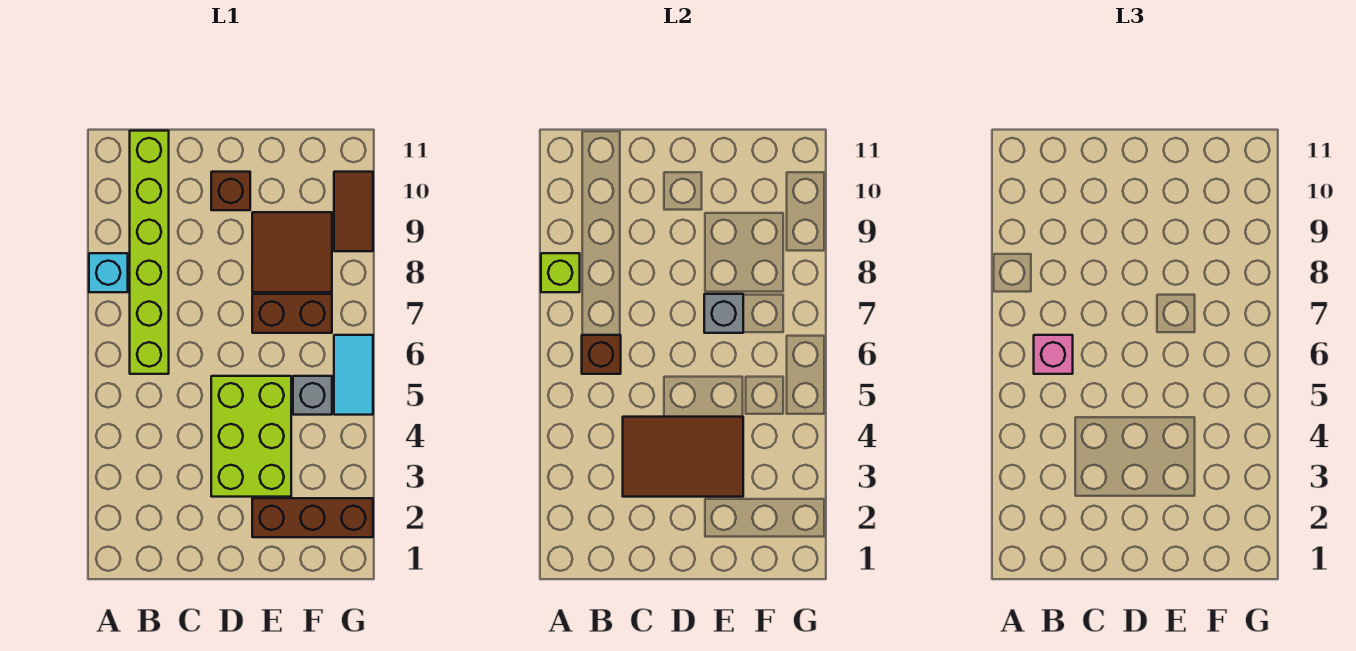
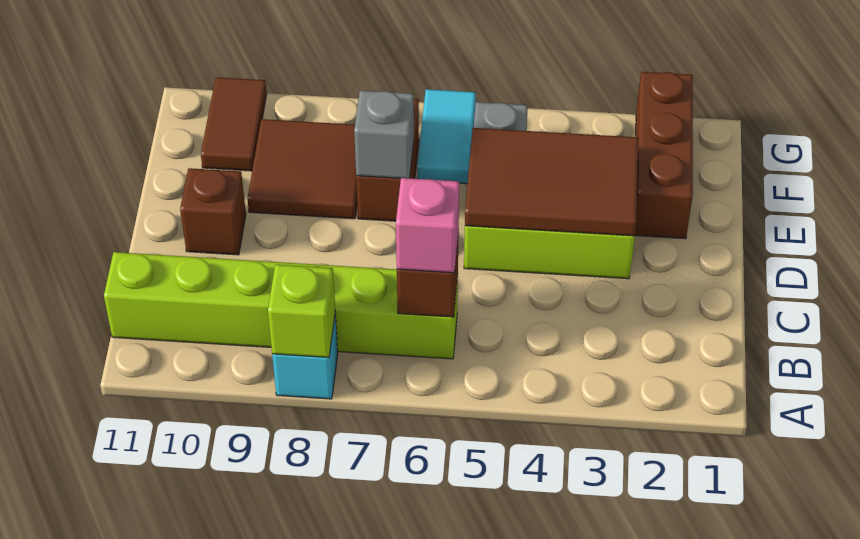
brown 2x3 tile [623,417,743,497] -> brown 2x3 tile turned to [465,128,638,236]
cyan 1x2 tile [334,335,373,415] -> cyan 1x2 tile turned to [417,89,476,184]
brown 1x2 tile [334,172,373,251] -> brown 1x2 tile turned to [201,77,267,171]

